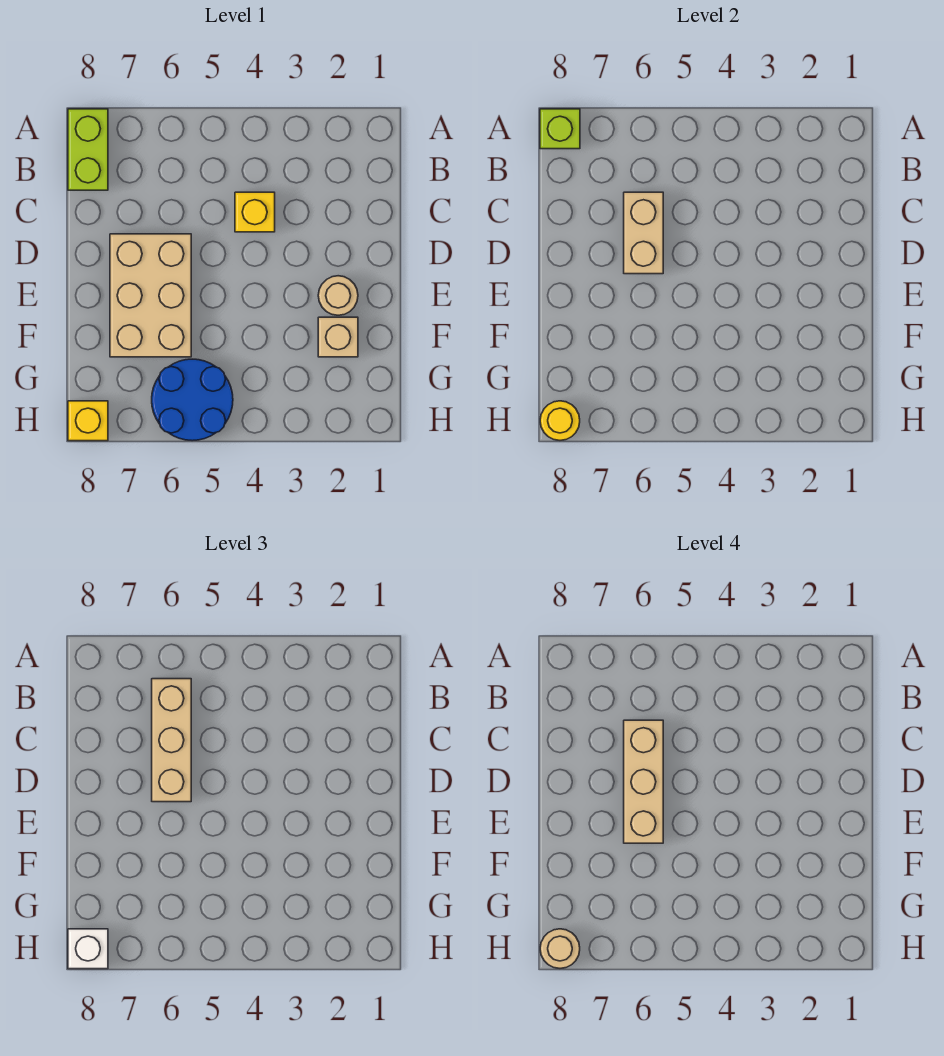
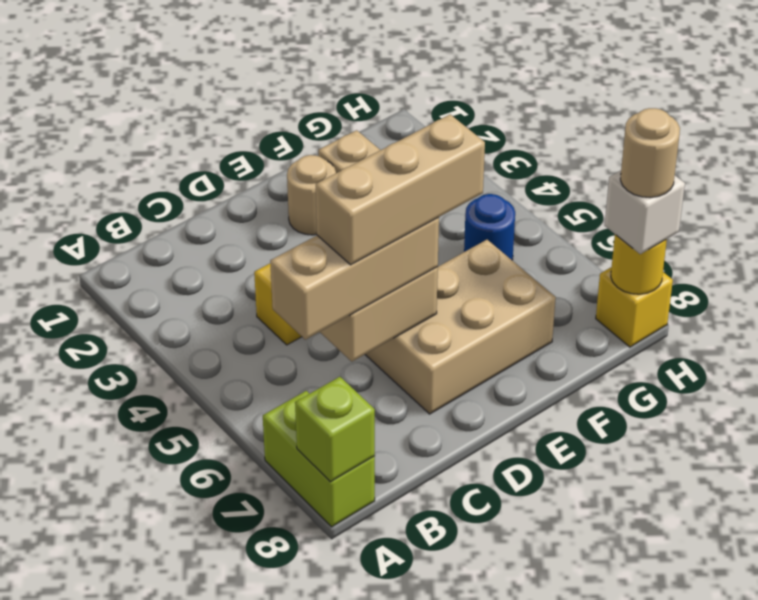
lime 1x2 brick [68,109,108,190] -> lime 1x2 brick turned to [263,391,375,527]
blue 2x2 round brick [152,359,233,441] -> blue 1x1 round brick [464,194,515,260]

